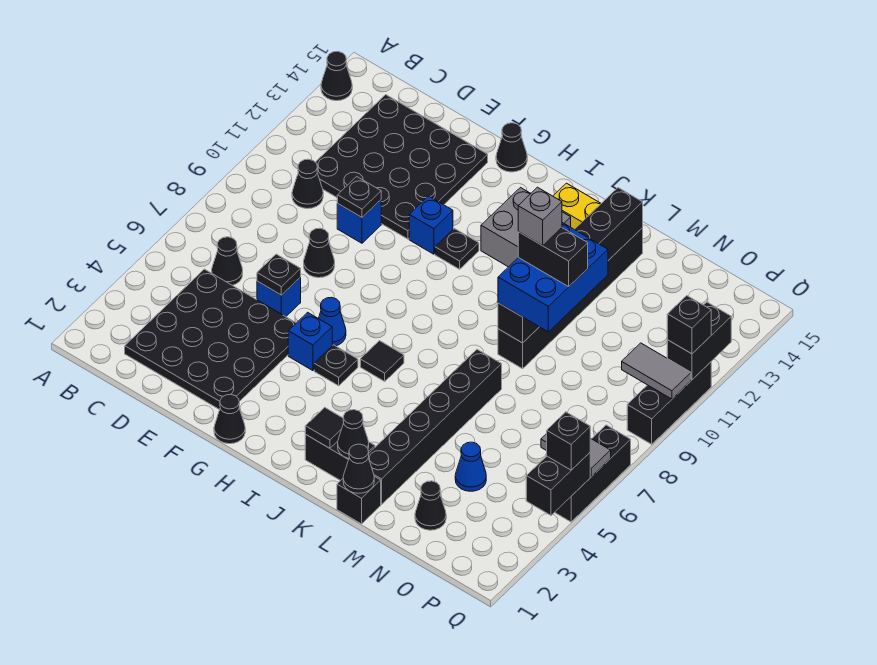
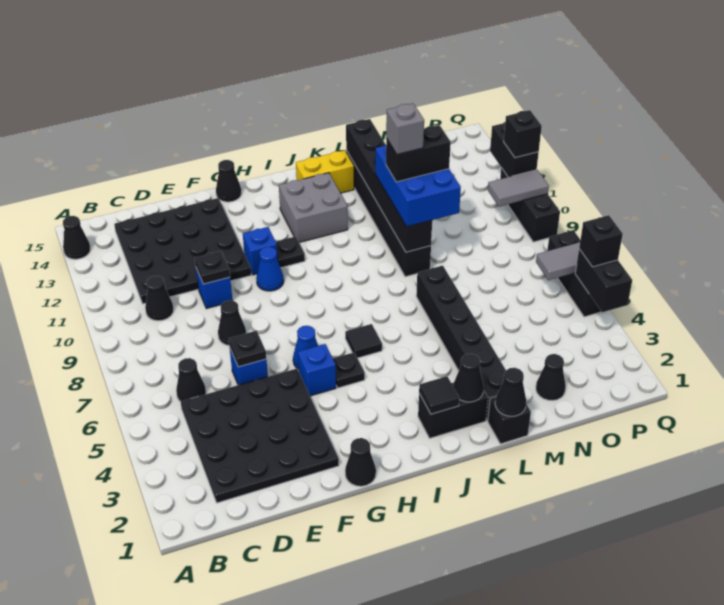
blue 1x1 cone [455,442,486,491] -> blue 1x1 cone moved to [256,247,284,291]

